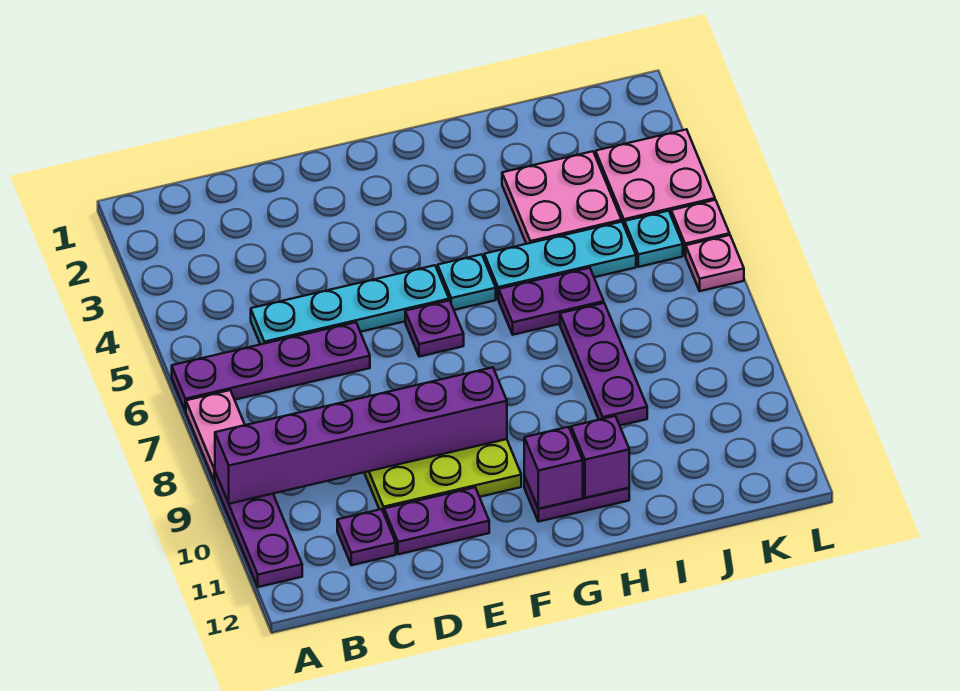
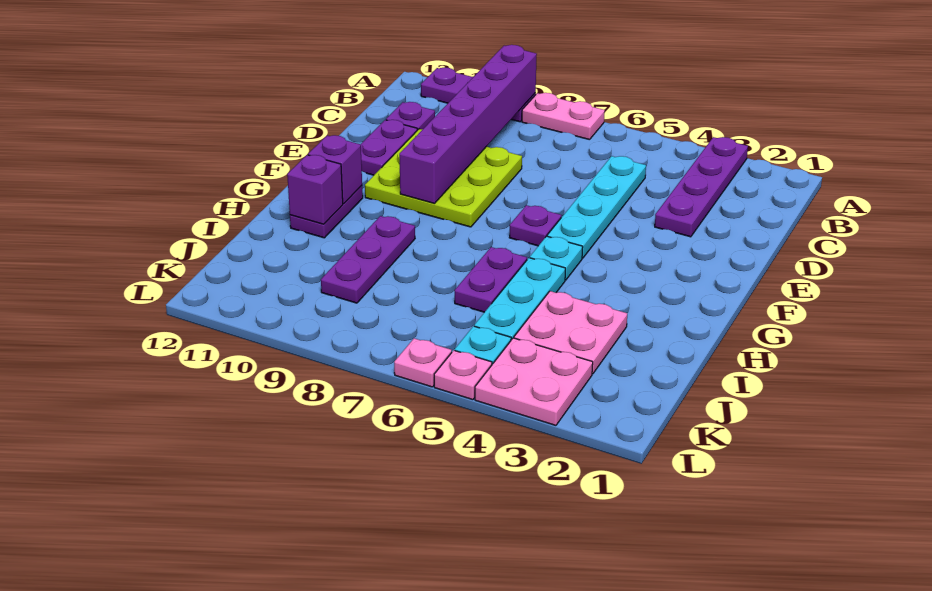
purple 1x4 plate [172,322,370,411] -> purple 1x4 plate moved to [655,137,748,237]
purple 1x3 plate [560,303,647,425] -> purple 1x3 plate turned to [321,216,415,303]

